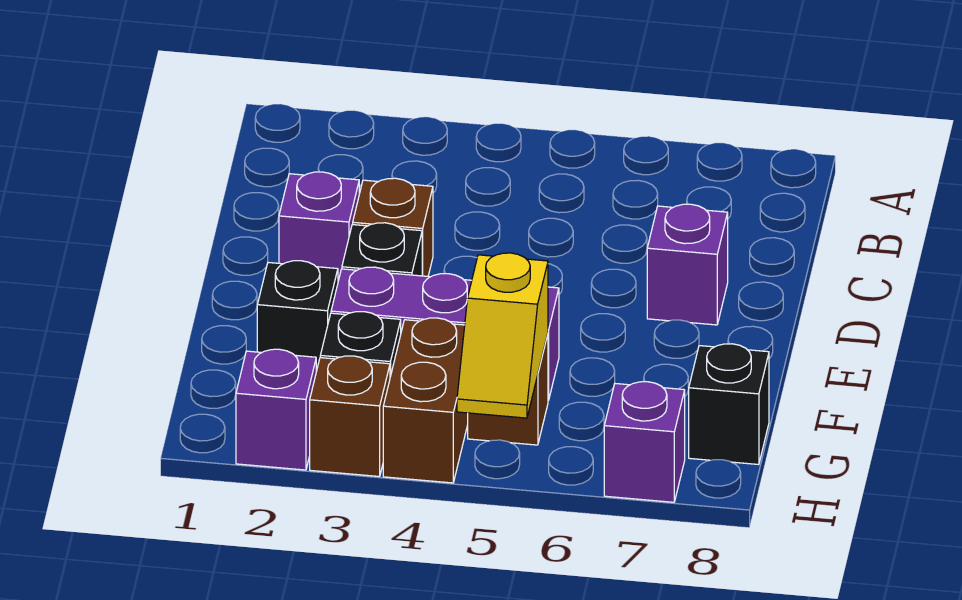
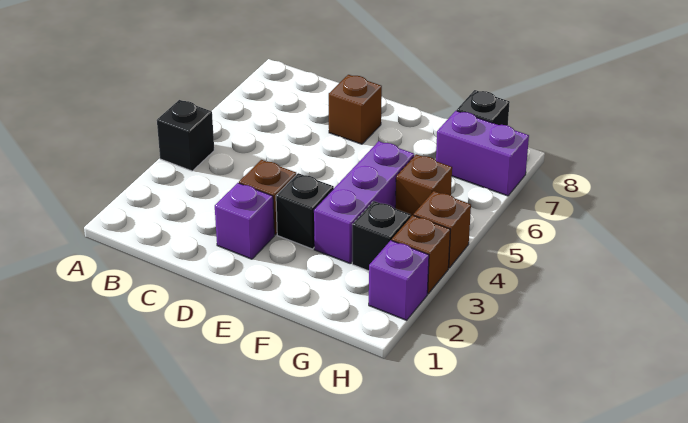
purple 1x1 brick [647,204,728,325] -> brown 1x1 brick [329,75,382,144]
black 1x1 brick [257,261,338,371] -> black 1x1 brick moved to [157,100,214,171]
brown 1x2 brick [383,318,468,483] -> brown 1x1 brick [414,191,471,268]
yellow 1x2 slope [457,253,548,418] -> none
purple 1x1 brick [604,382,685,502] -> purple 1x2 brick [436,111,529,196]

